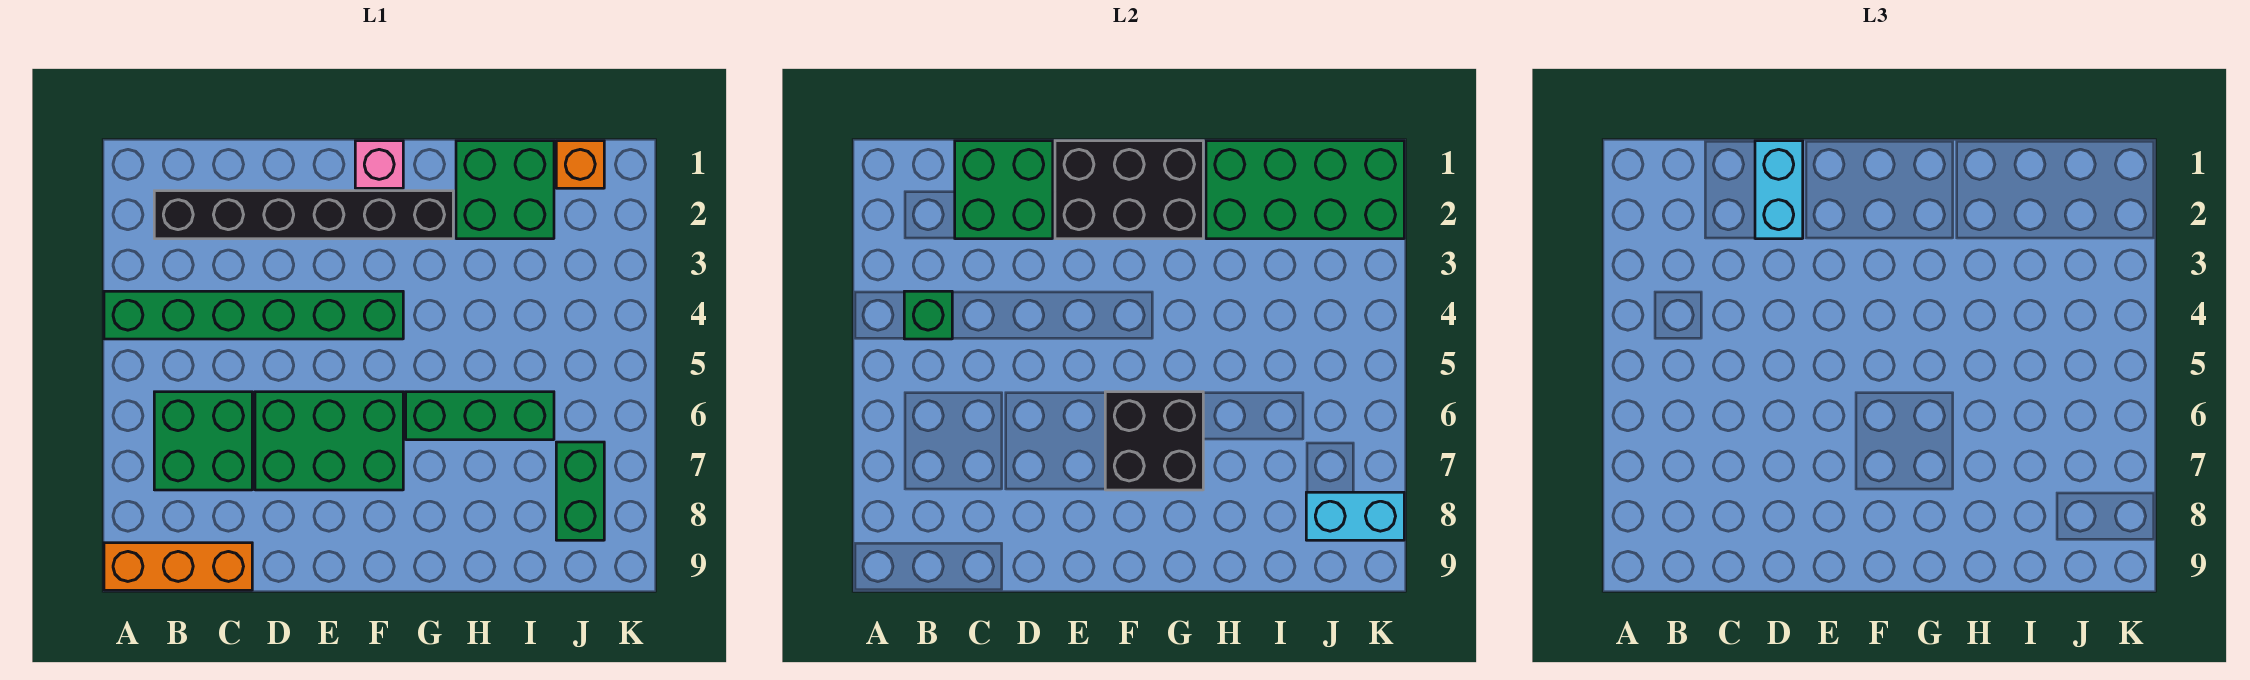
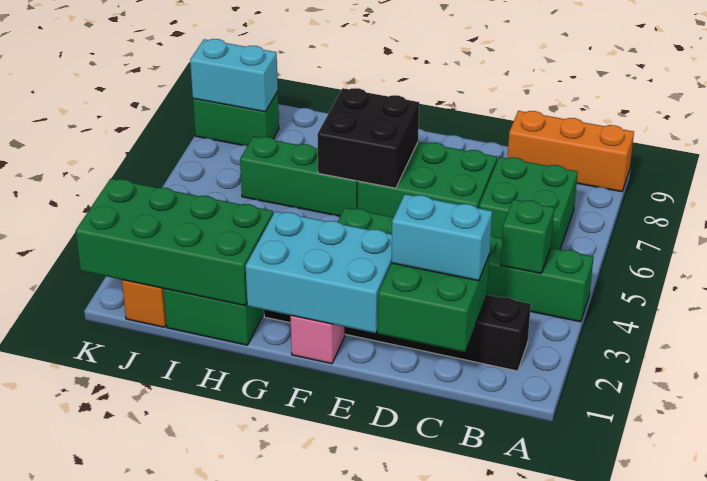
cyan 1x2 brick [1755,141,1803,239] -> cyan 1x2 brick turned to [391,194,492,281]
black 2x3 brick [1055,141,1203,239] -> cyan 2x3 brick [246,211,392,333]
green 1x2 brick [556,442,604,540] -> green 1x2 brick turned to [193,92,279,146]

